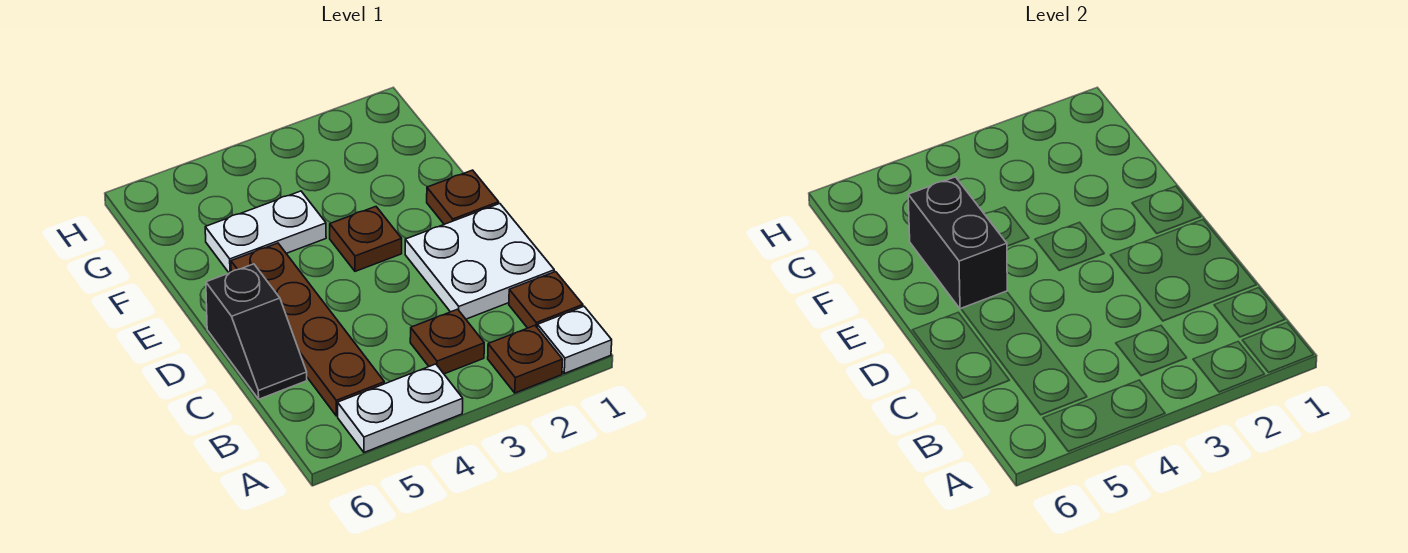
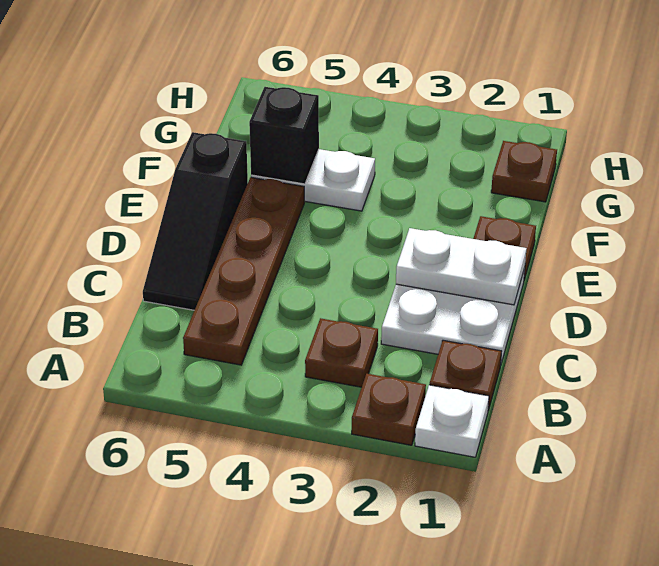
white 1x2 plate [338,364,463,452] -> white 1x2 plate moved to [396,228,527,305]
black 1x2 slope [206,264,307,399] -> black 1x3 slope [143,132,248,310]
brown 1x1 plate [330,207,402,271] -> brown 1x1 plate moved to [491,141,557,202]
black 1x2 brick [908,177,1007,309] -> black 1x1 brick [249,87,319,184]

